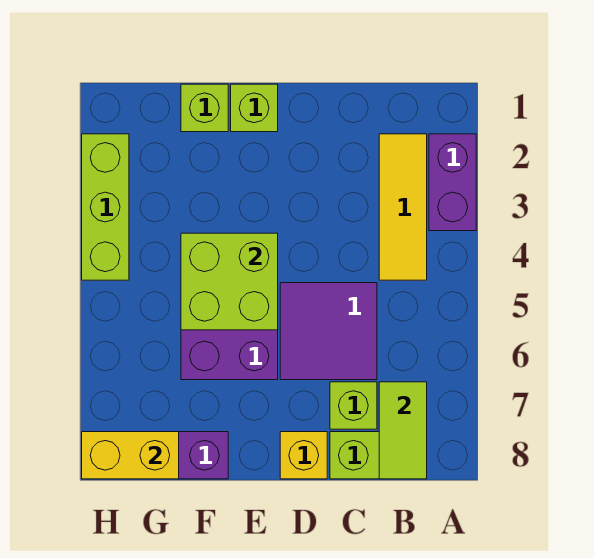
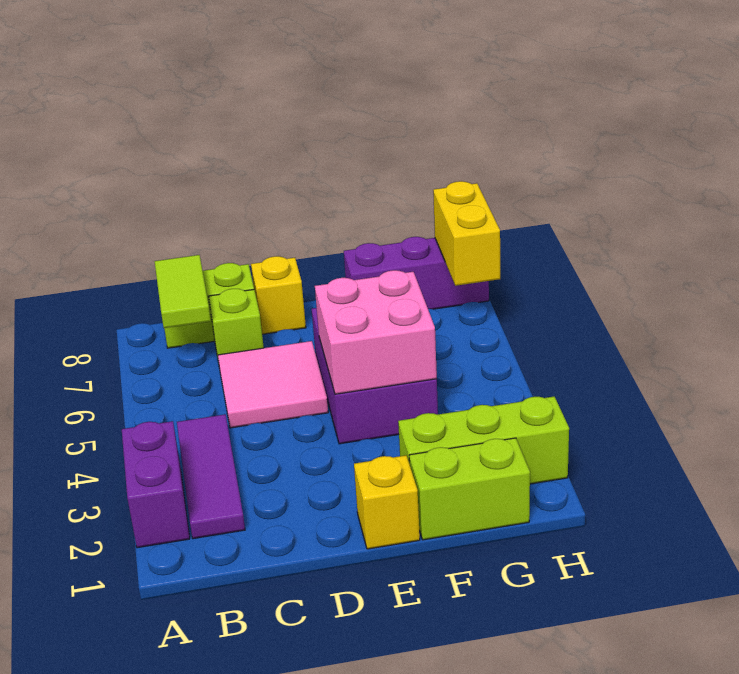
yellow 1x3 tile [379,134,427,280] -> purple 1x3 tile [177,414,245,539]
purple 2x2 tile [280,283,377,380] -> pink 2x2 tile [218,341,328,428]
lime 1x1 brick [231,84,278,132] -> yellow 1x1 brick [354,455,420,549]
lime 2x2 brick [181,233,278,330] -> pink 2x2 brick [315,270,437,394]
lime 1x1 brick [181,84,228,132] -> lime 1x2 brick [409,438,530,540]
yellow 1x2 brick [82,432,179,479] -> yellow 1x2 brick turned to [433,181,500,286]
lime 1x3 brick [82,134,129,280] -> lime 1x3 brick turned to [398,397,569,484]

